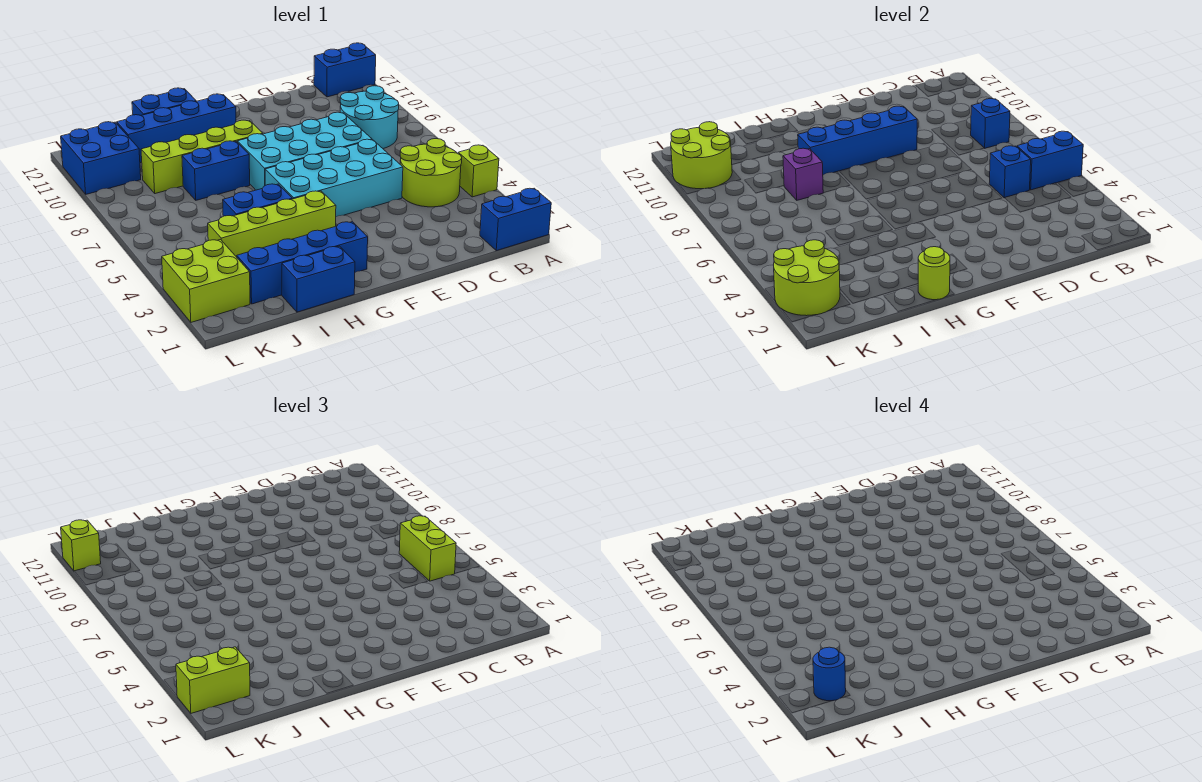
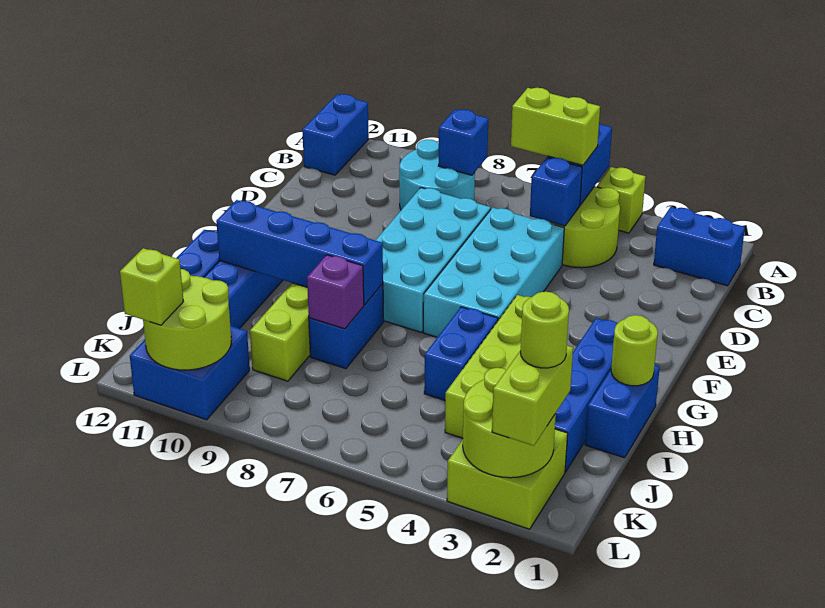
blue 1x2 brick [480,188,551,251] -> blue 1x2 brick turned to [654,207,745,286]
blue 1x4 brick [798,106,917,175] -> blue 1x4 brick turned to [216,200,383,305]
blue 1x1 round brick [813,647,846,701] -> lime 1x1 round brick [521,292,569,368]

